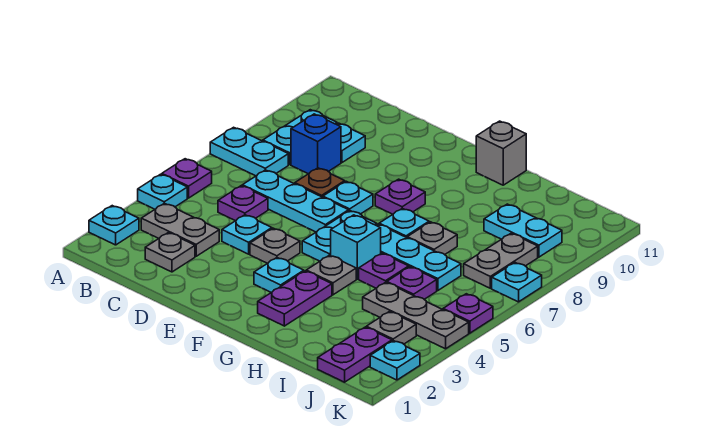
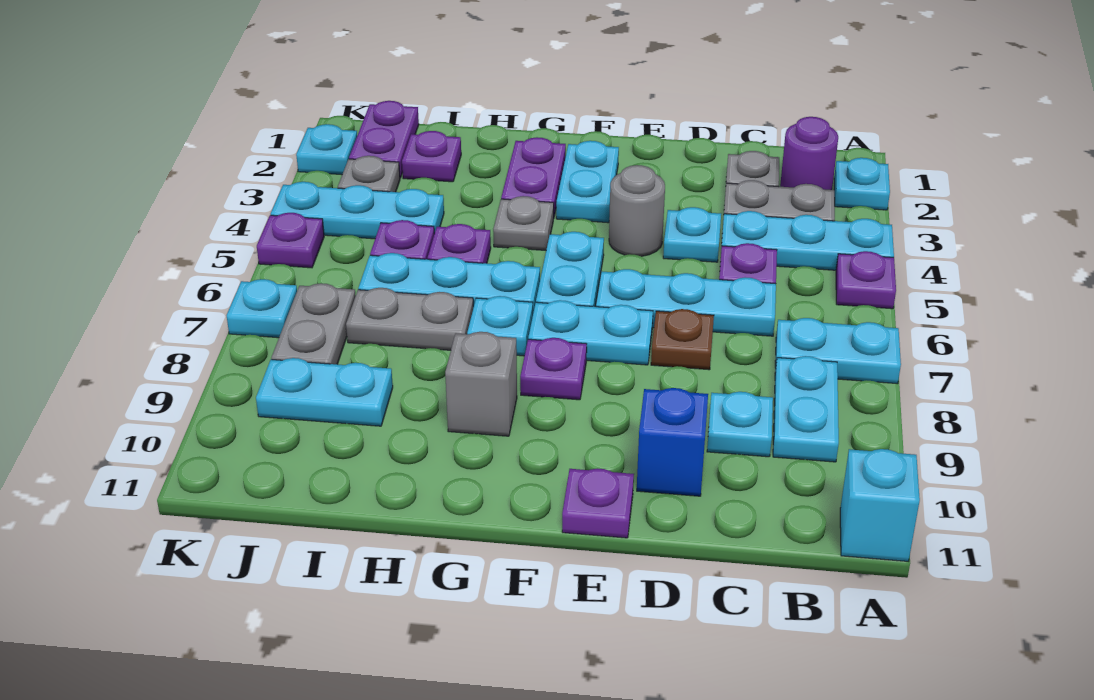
cyan 1x1 plate [138,174,187,209] -> cyan 1x3 plate [722,211,894,270]
none -> purple 1x1 round brick [780,117,838,190]
blue 1x1 brick [291,114,341,174] -> blue 1x1 brick moved to [637,388,708,496]
grey 1x1 plate [250,228,300,263] -> grey 1x1 round brick [609,165,665,256]
cyan 1x1 plate [323,181,373,214] -> cyan 1x2 plate [528,300,653,365]
none -> purple 1x1 plate [562,468,634,538]
cyan 1x1 plate [254,258,304,292] -> cyan 1x2 plate [556,141,619,223]
cyan 1x1 brick [331,215,381,279] -> cyan 1x1 brick moved to [840,449,920,561]
grey 1x1 brick [476,121,526,185] -> grey 1x1 brick moved to [445,332,517,436]
grey 1x1 plate [407,222,457,254] -> grey 1x2 plate [346,288,473,350]
none -> purple 1x1 plate [402,131,461,182]
grey 1x3 plate [363,282,469,349] -> cyan 1x3 plate [271,182,444,239]

